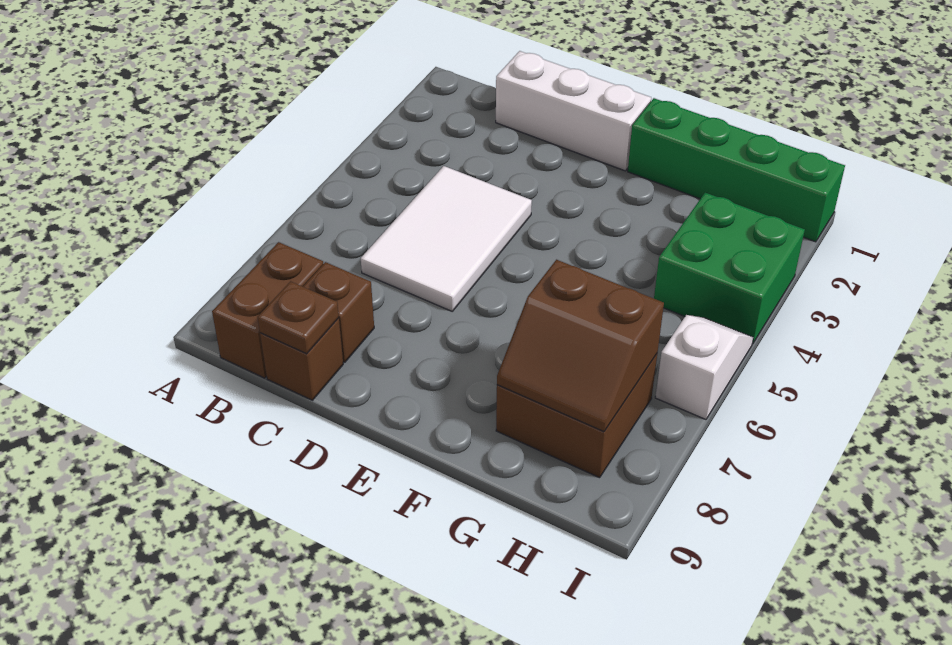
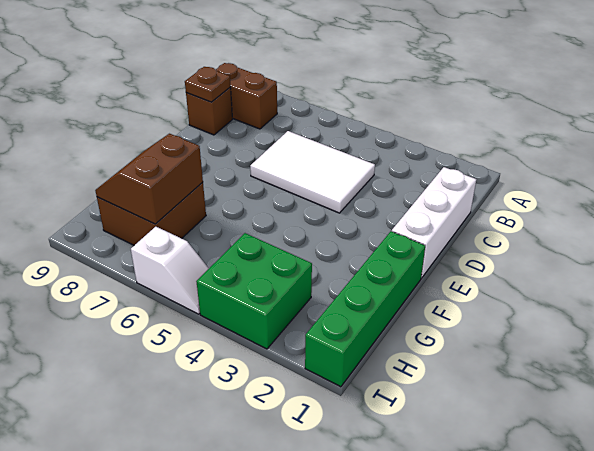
brown 1x1 brick [303,262,374,362] -> none

